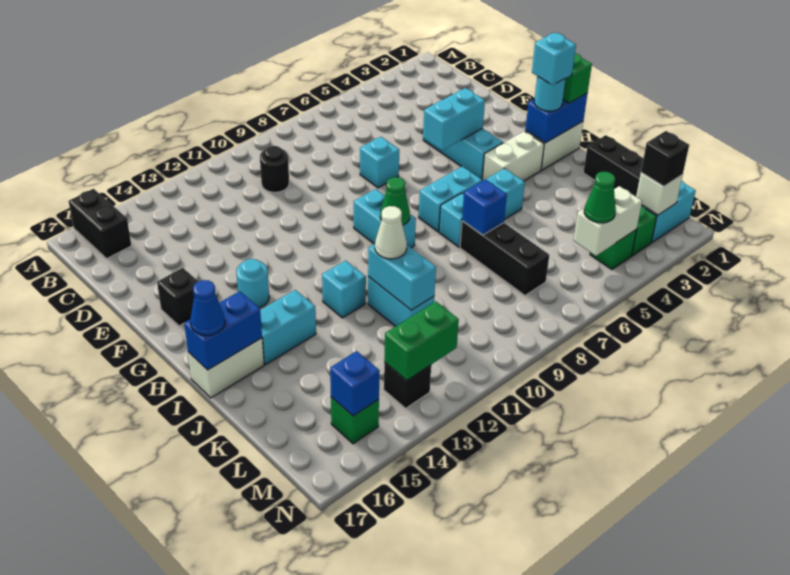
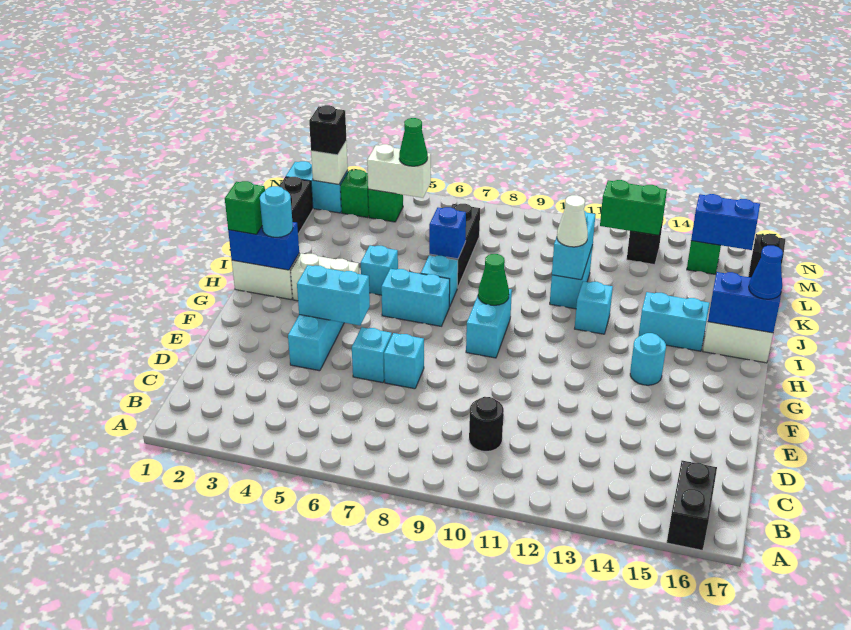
black 1x1 brick [157,268,198,326] -> black 1x1 brick moved to [748,234,785,277]
cyan 1x1 brick [532,32,576,85] -> cyan 1x1 brick moved to [352,327,392,383]
blue 1x1 brick [330,351,380,416] -> blue 1x2 brick [691,194,760,250]

